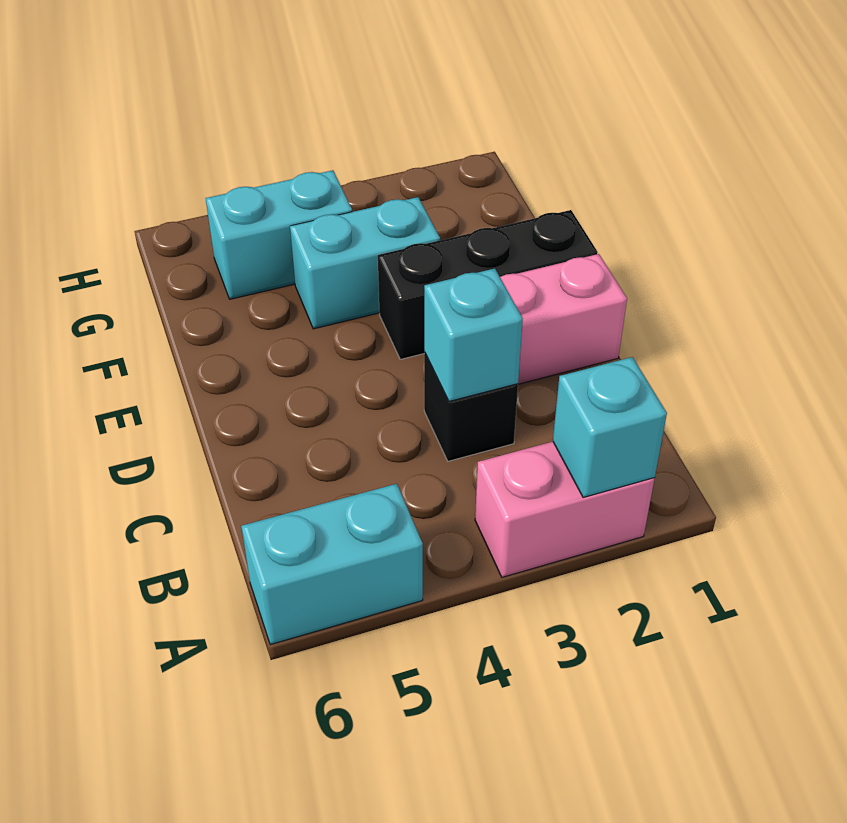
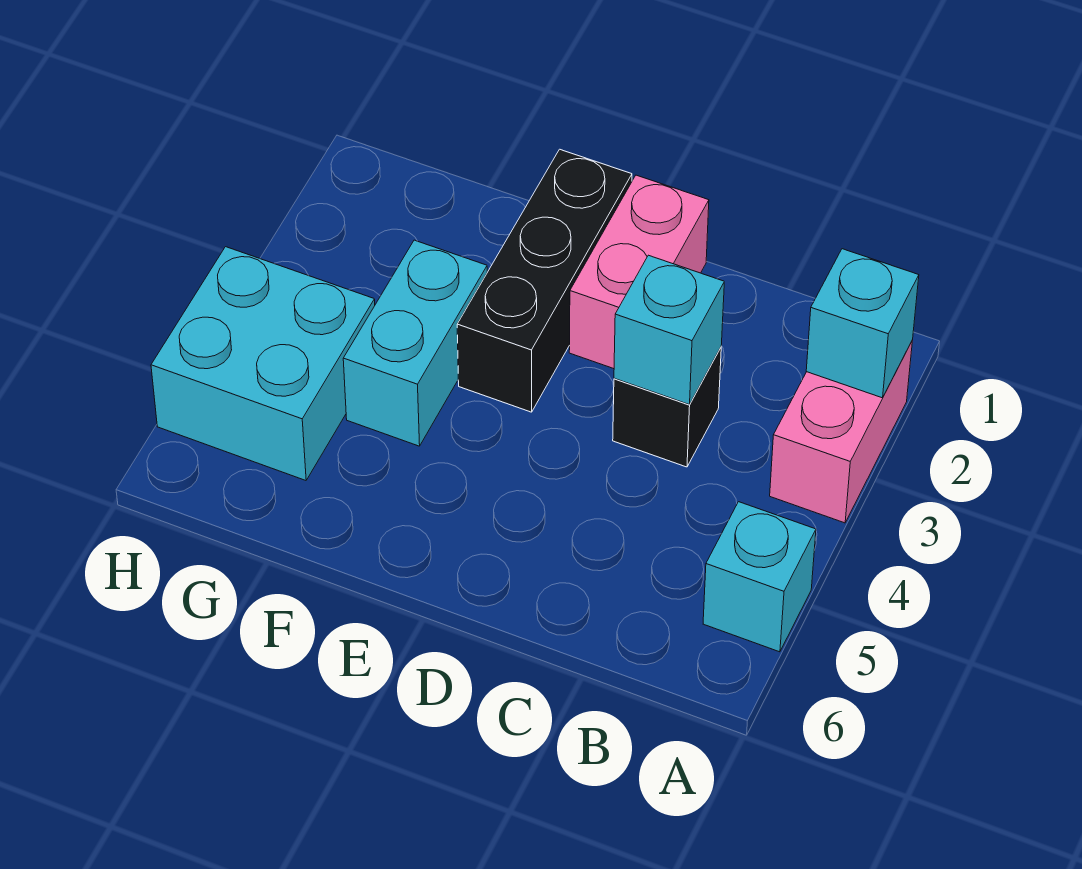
cyan 1x2 brick [241,484,423,645] -> cyan 1x1 brick [703,502,816,652]
cyan 1x2 brick [206,170,352,299] -> cyan 2x2 brick [151,247,375,480]

